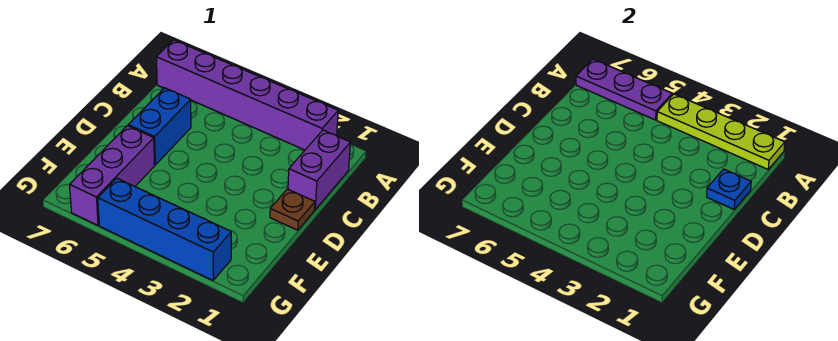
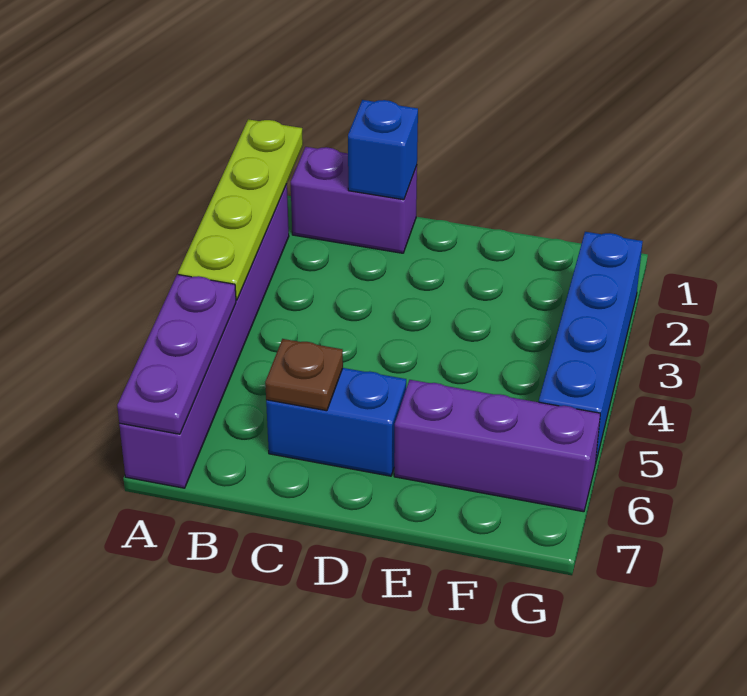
blue 1x1 plate [707,169,751,209] -> blue 1x1 brick [348,100,418,200]
brown 1x1 plate [270,189,315,230] -> brown 1x1 plate moved to [265,339,343,411]

